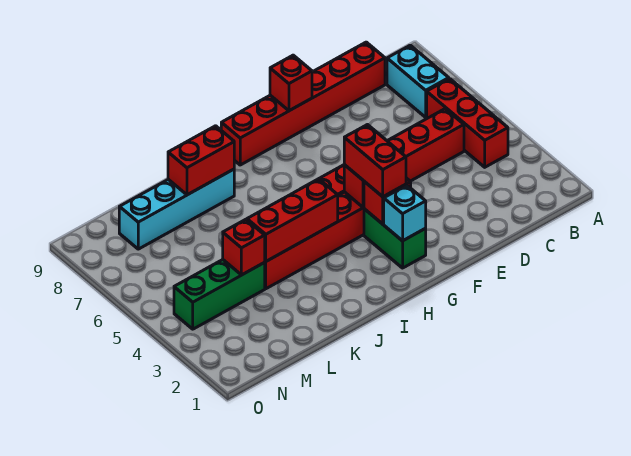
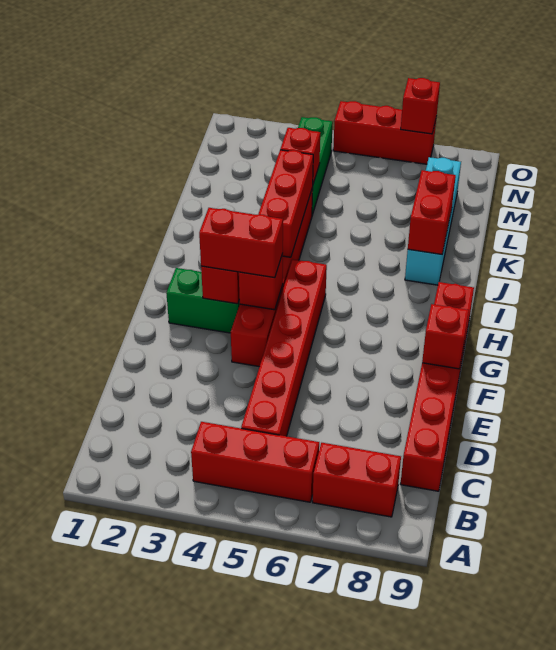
cyan 1x2 brick [387,45,449,117] -> red 1x2 brick [313,443,401,517]
cyan 1x1 brick [384,185,426,241] -> none
none -> red 1x3 brick [333,101,437,164]
none -> red 1x1 brick [401,78,440,134]

